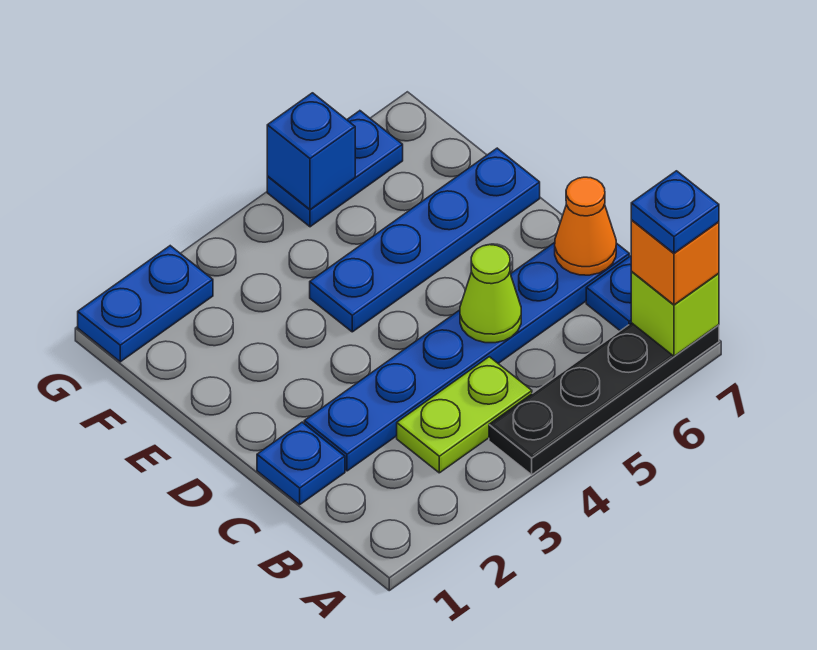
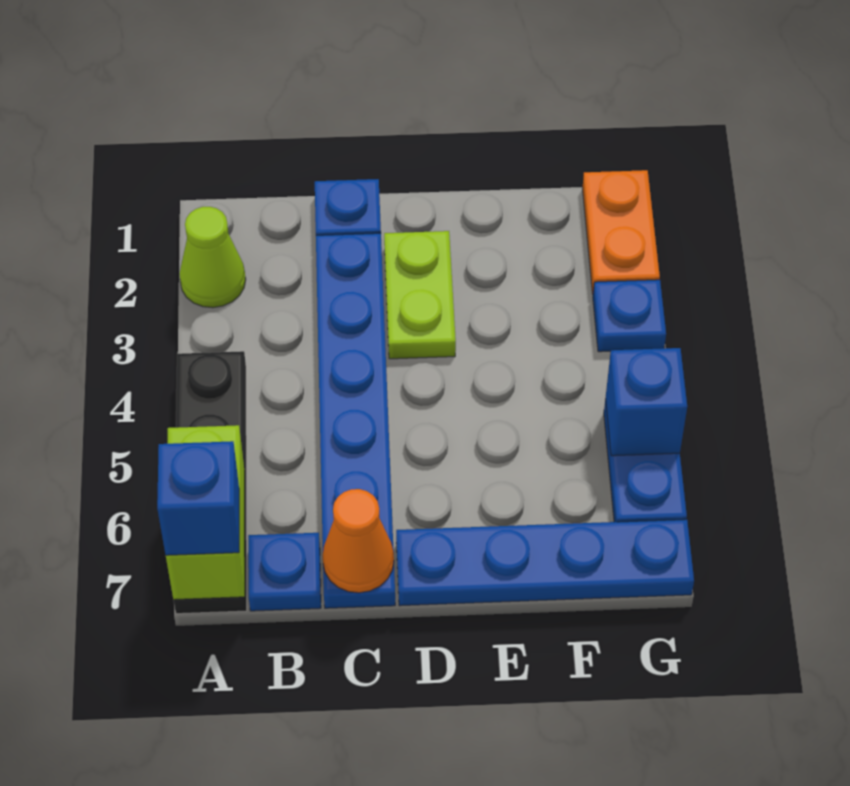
lime 1x1 brick [631,271,719,356] -> lime 1x2 brick [166,425,245,600]
orange 1x1 brick [631,220,719,305] -> blue 1x1 brick [157,441,239,555]
blue 1x1 plate [631,171,719,253] -> blue 1x1 plate moved to [593,280,666,352]
lime 1x2 plate [397,357,532,473] -> lime 1x2 plate moved to [384,231,456,359]
lime 1x1 cone [460,245,521,343] -> lime 1x1 cone moved to [179,207,246,308]
blue 1x4 plate [310,148,540,332] -> blue 1x4 plate turned to [396,519,694,606]
blue 1x2 plate [78,246,213,362] -> orange 1x2 plate [582,170,660,294]

